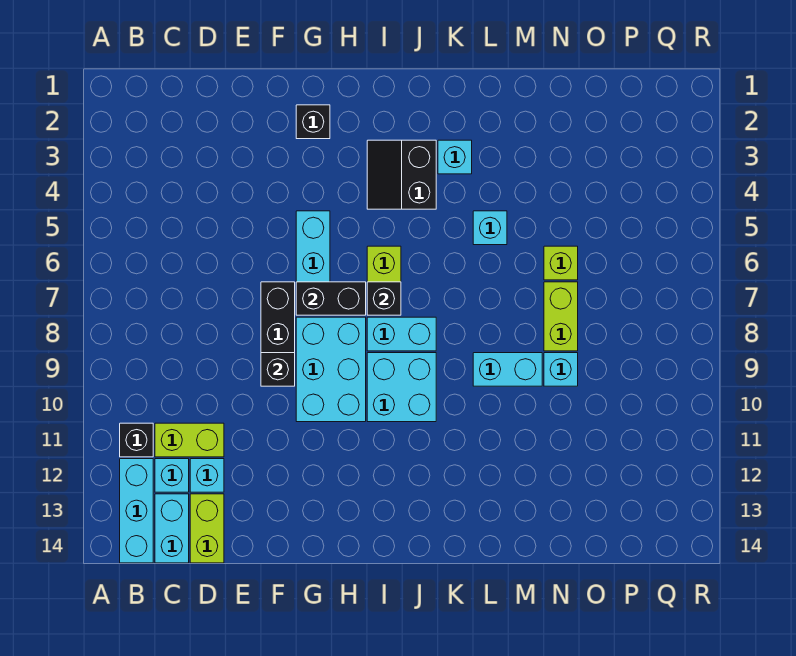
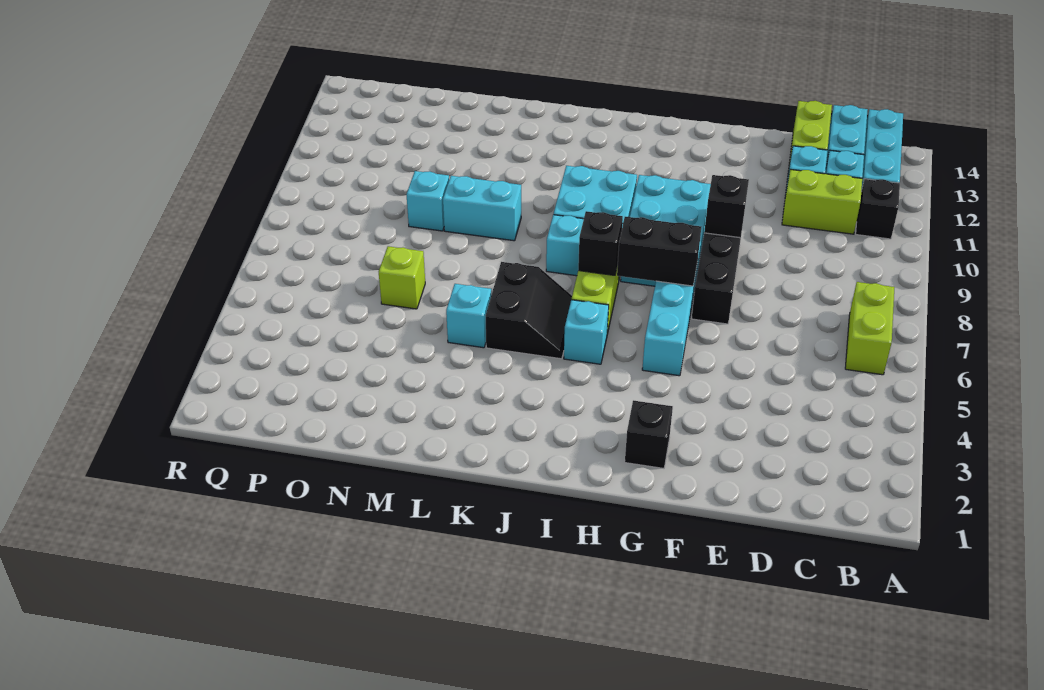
black 2x2 slope [367,140,436,209] -> black 2x2 slope moved to [486,262,572,359]
cyan 1x1 brick [438,140,472,174] -> cyan 1x1 brick moved to [564,300,609,364]
lime 1x2 brick [544,282,578,351] -> lime 1x2 brick moved to [845,282,895,375]

